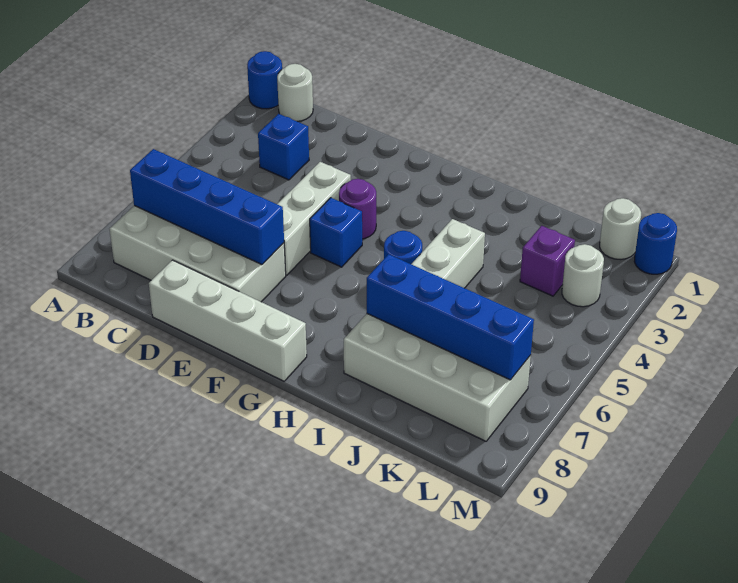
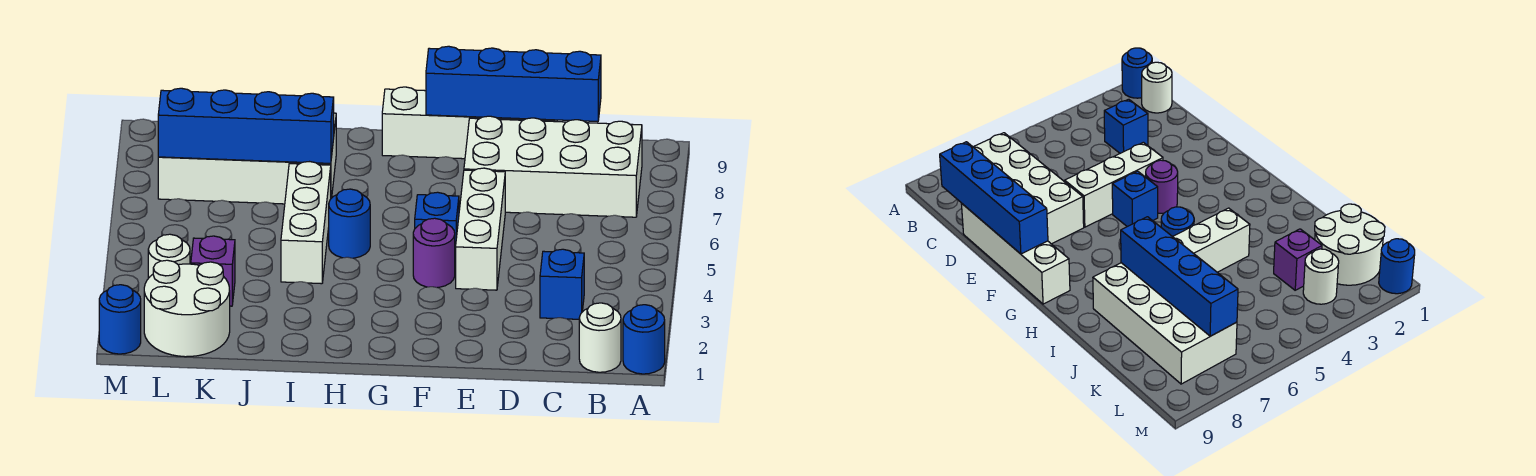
blue 1x4 brick [130,149,284,265] -> blue 1x4 brick moved to [426,46,601,121]
white 1x1 round brick [600,198,641,259] -> white 2x2 round brick [144,260,230,357]

